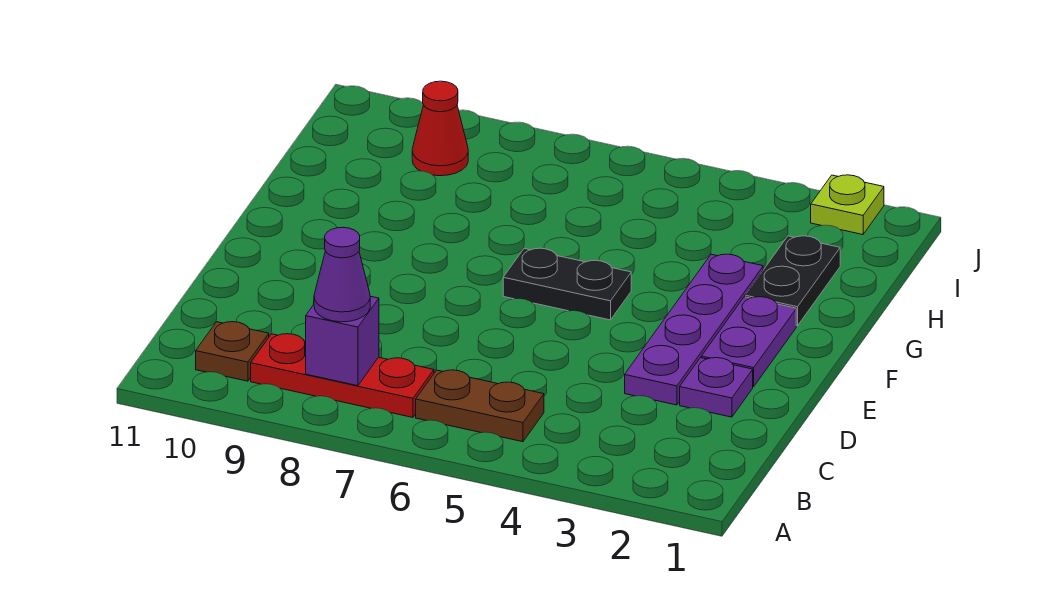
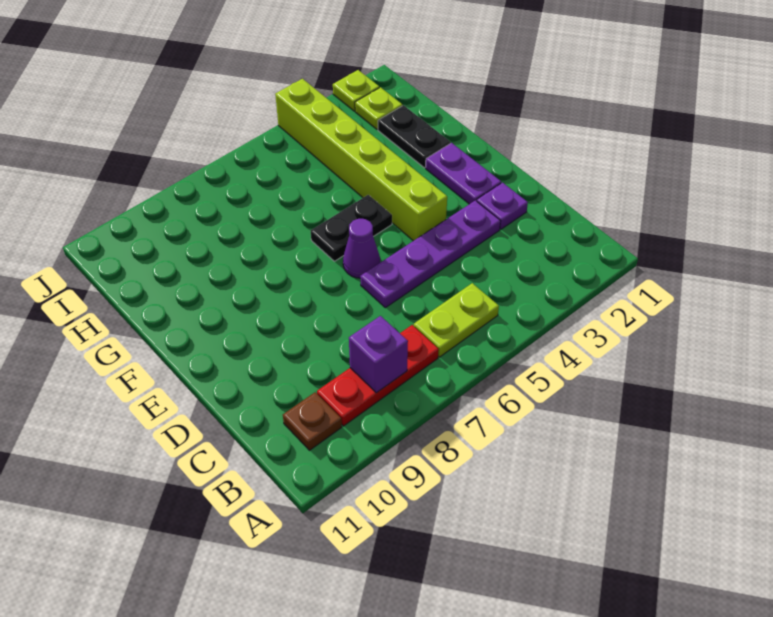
brown 1x2 plate [416,370,544,442] -> lime 1x2 plate [414,283,499,357]
purple 1x1 cone [314,227,370,322] -> purple 1x1 cone moved to [343,219,380,278]
purple 1x4 plate [625,254,763,405] -> purple 1x4 plate turned to [360,200,500,308]
none -> lime 1x6 brick [275,79,447,241]
none -> lime 1x1 plate [355,87,402,129]
red 1x1 cone [412,81,468,176] -> none

